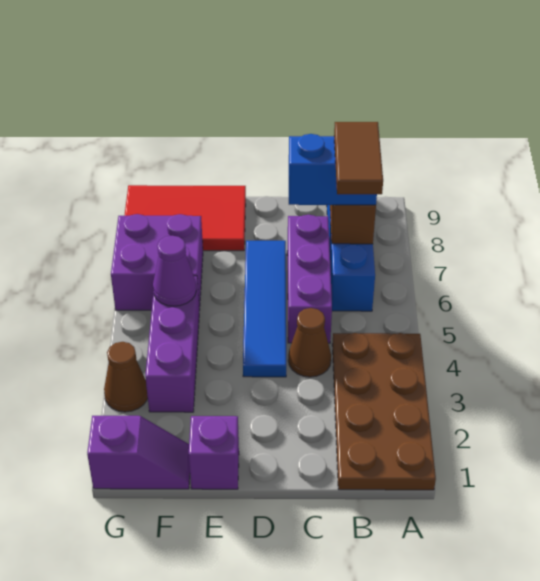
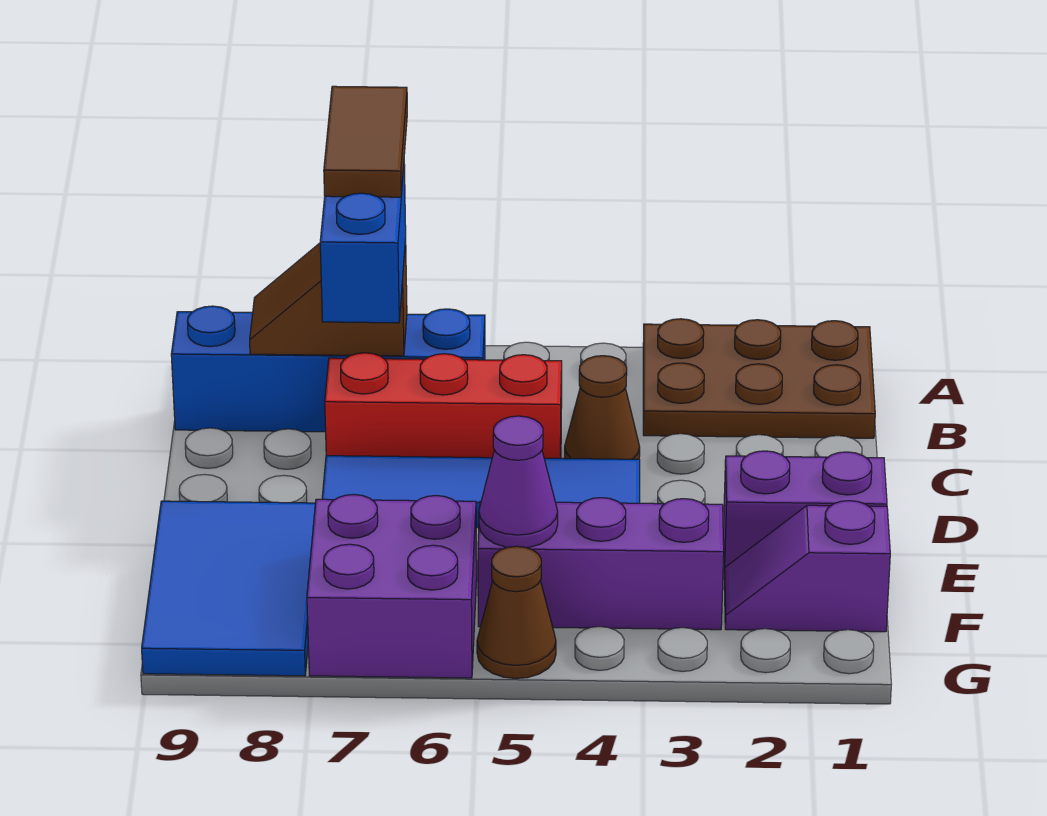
brown 2x4 plate [332,333,436,490] -> brown 2x3 plate [643,319,875,438]
brown 1x2 tile [334,122,383,194] -> brown 1x2 tile turned to [324,86,407,197]
purple 1x3 brick [287,215,332,343] -> red 1x3 brick [325,353,562,458]
purple 1x1 brick [189,416,239,489] -> purple 1x2 brick [723,451,887,576]
red 2x3 tile [124,185,246,251] -> blue 2x3 tile [142,501,315,676]
purple 1x2 slope [87,416,190,489] -> purple 1x2 slope turned to [724,501,890,632]
brown 1x1 cone [104,342,148,412] -> brown 1x1 cone moved to [477,546,556,679]

